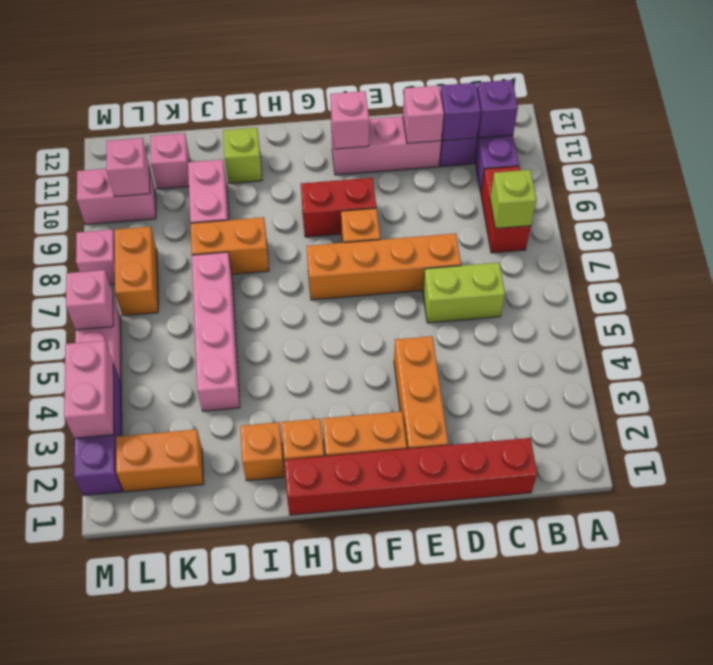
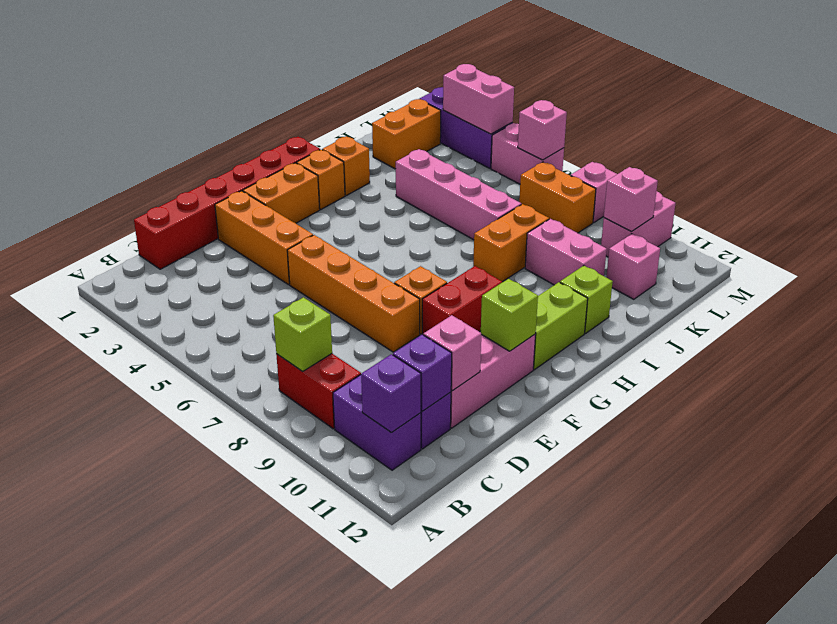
lime 1x2 brick [423,263,505,323] -> lime 1x2 brick moved to [533,282,588,370]
orange 1x4 brick [307,234,461,300] -> orange 1x4 brick turned to [287,235,420,352]
pink 1x1 brick [330,91,369,149] -> lime 1x1 brick [481,279,538,351]

